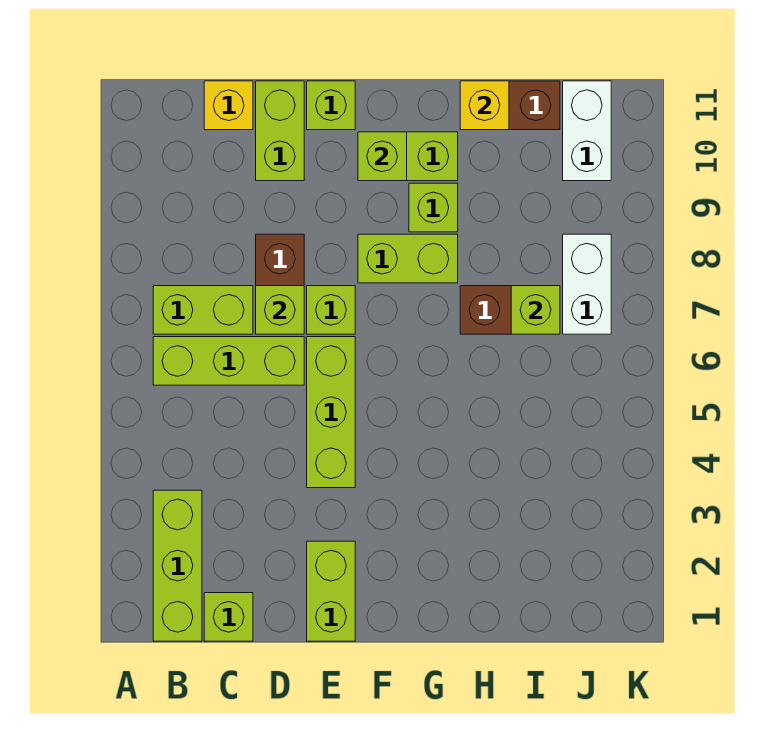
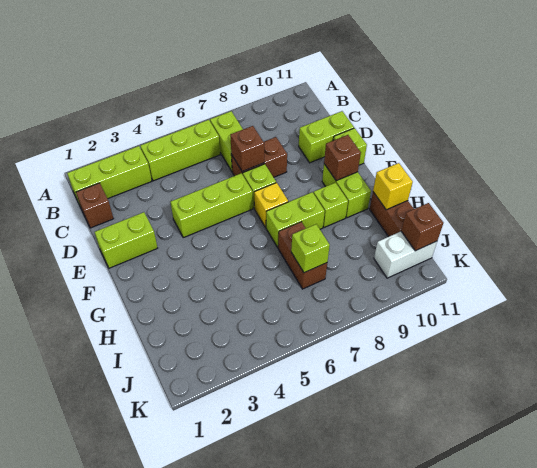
lime 1x3 brick [153,337,304,385] -> lime 1x3 brick turned to [140,120,220,181]
lime 1x1 brick [204,593,253,641] -> brown 1x1 brick [76,183,114,228]
yellow 1x1 brick [204,81,253,130] -> yellow 1x1 brick moved to [254,183,288,227]
lime 1x1 brick [256,286,304,334] -> brown 1x1 brick [230,126,264,172]
lime 1x2 brick [358,234,458,283] -> lime 1x2 brick turned to [266,192,325,247]
lime 1x1 brick [358,132,407,181] -> brown 1x1 brick [324,135,361,181]
white 1x2 brick [563,234,611,334] -> none
none -> brown 1x1 brick [401,203,443,251]

